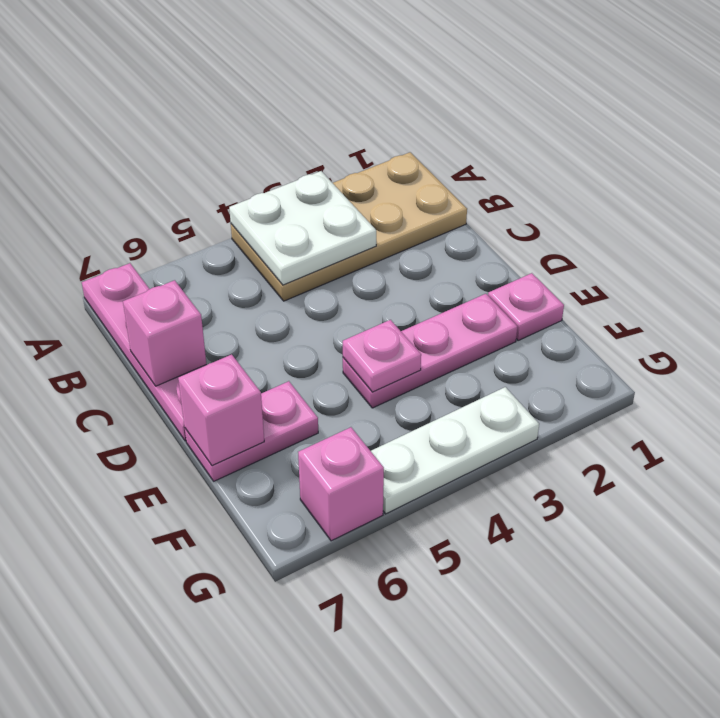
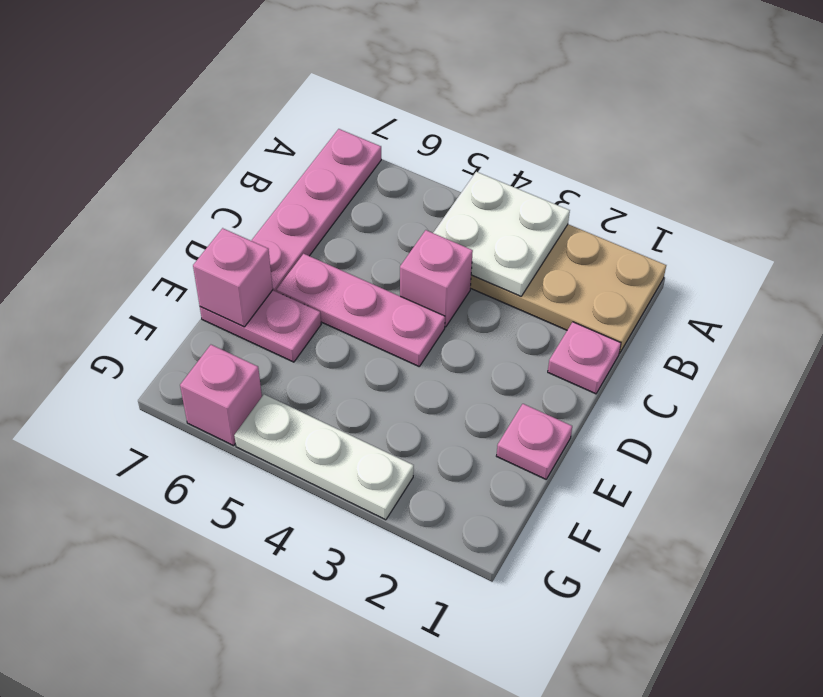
pink 1x1 brick [123,280,206,386] -> pink 1x1 brick moved to [400,230,473,327]
pink 1x3 plate [343,294,517,408] -> pink 1x3 plate moved to [277,254,445,366]
pink 1x1 plate [343,320,421,392] -> pink 1x1 plate moved to [548,322,621,394]

